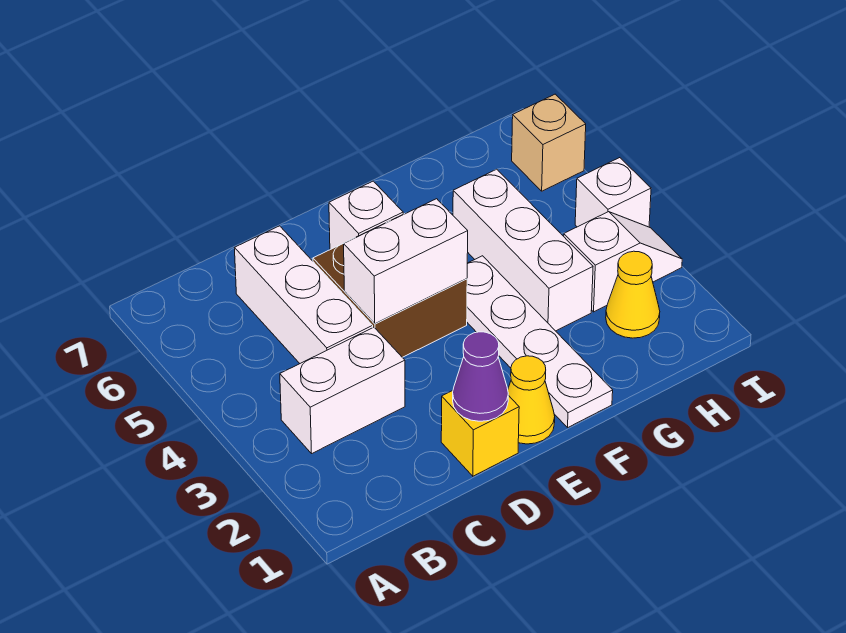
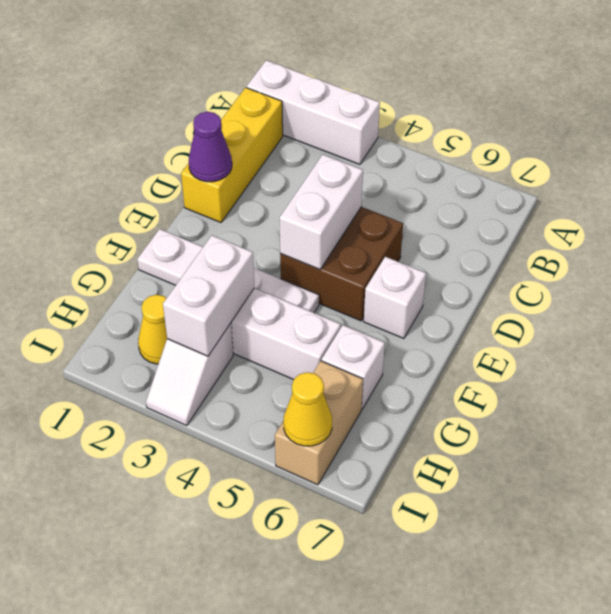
white 1x2 brick [280,327,405,453] -> white 1x2 brick moved to [163,235,255,356]
white 1x3 brick [235,226,373,363] -> white 1x3 brick moved to [247,60,380,164]
yellow 1x1 brick [441,391,519,476] -> yellow 1x3 brick [181,88,283,222]
yellow 1x1 cone [508,356,555,444] -> yellow 1x1 cone moved to [283,372,332,446]
white 1x1 brick [575,158,651,227] -> white 1x1 brick moved to [322,325,385,409]
tan 1x1 brick [512,94,586,191] -> tan 1x2 brick [275,361,363,485]

